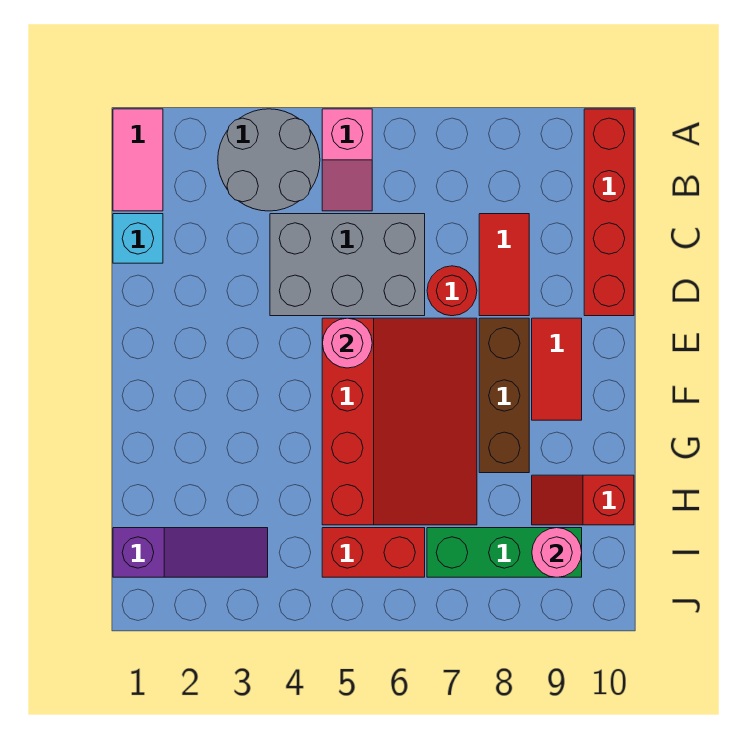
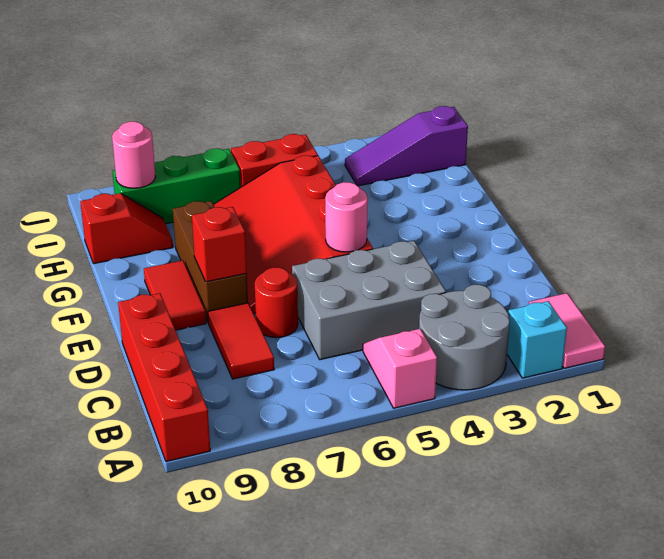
cyan 1x1 brick [113,214,163,263] -> cyan 1x1 brick moved to [507,301,567,378]
none -> red 1x1 brick [192,207,247,282]

